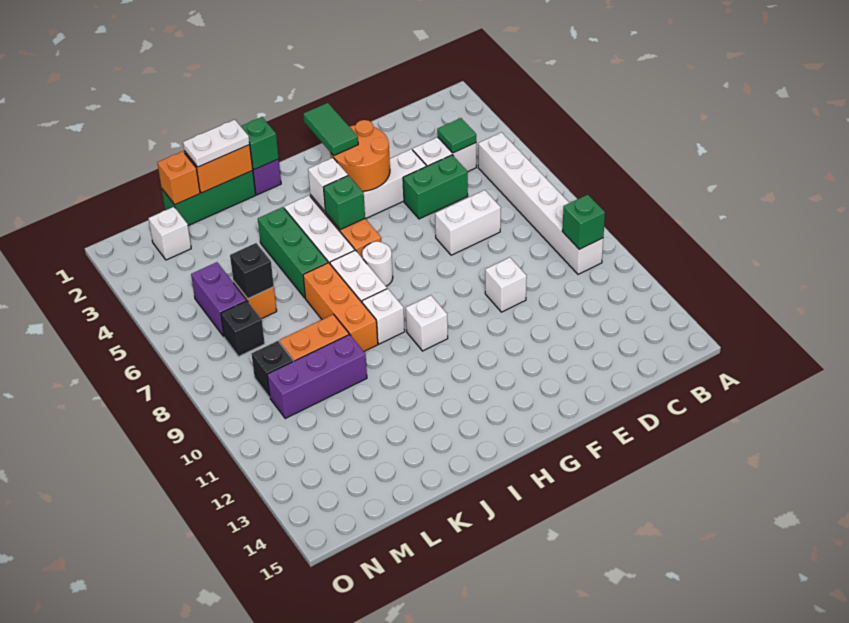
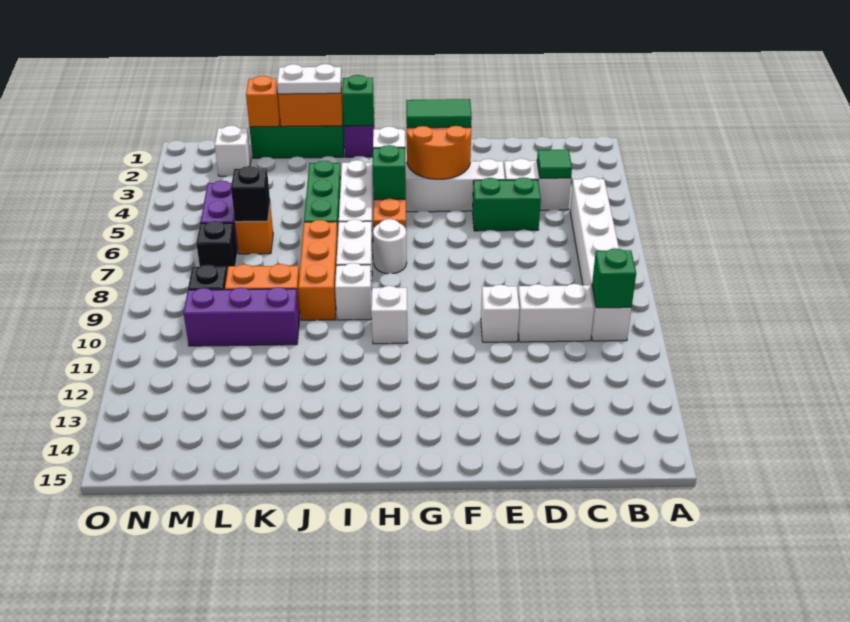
white 1x2 brick [435,190,501,255] -> white 1x2 brick moved to [518,284,594,342]
green 1x2 tile [303,103,358,156] -> green 1x2 tile turned to [406,99,472,128]

